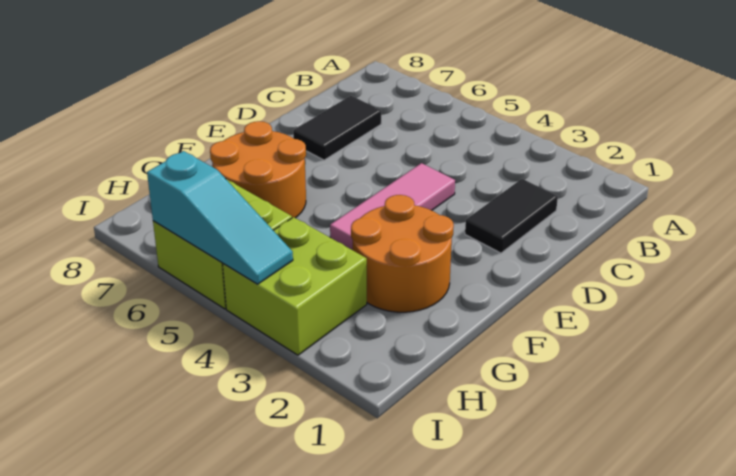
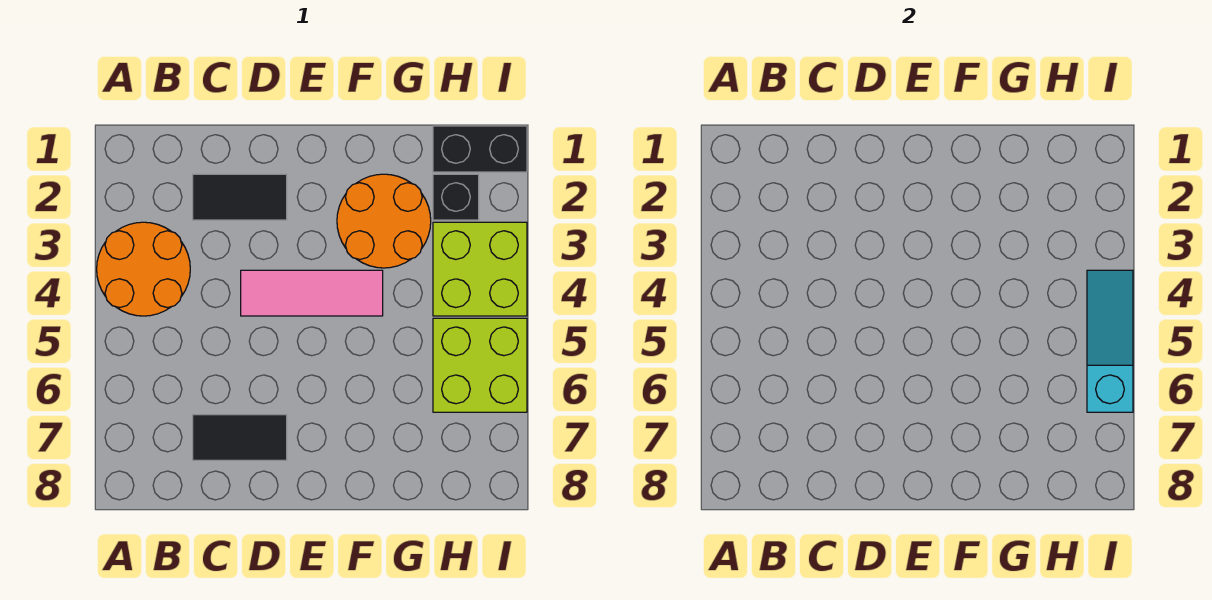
orange 2x2 round brick [210,121,306,218] -> orange 2x2 round brick moved to [97,222,190,316]
none -> black 1x2 brick [433,126,527,172]
none -> black 1x1 brick [433,174,479,220]

